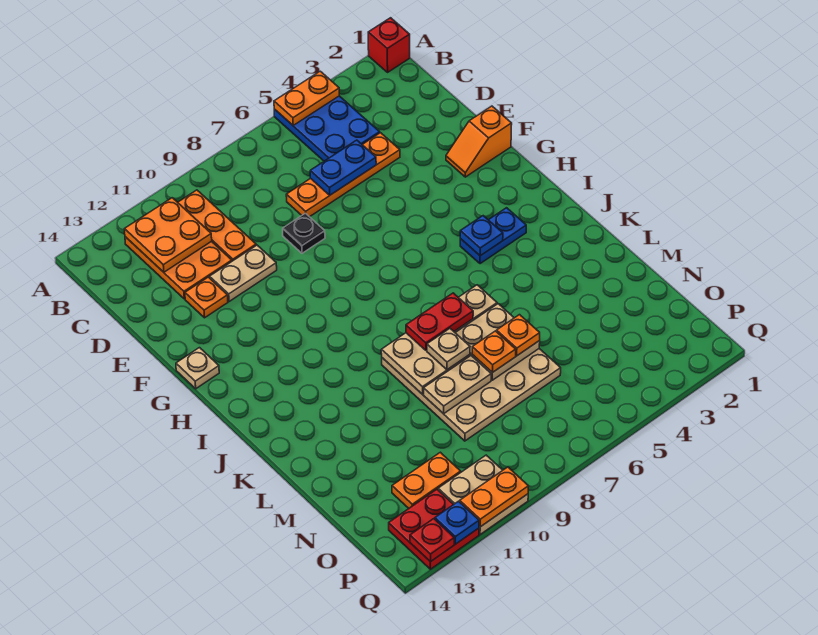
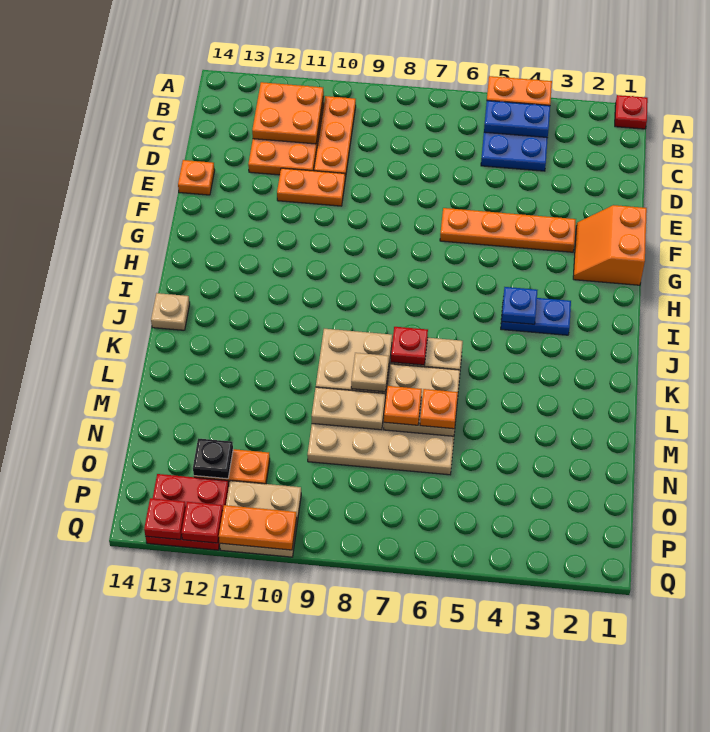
red 1x1 brick [368,18,410,72] -> red 1x1 plate [615,95,648,129]
orange 1x4 plate [286,133,400,217] -> orange 1x4 plate moved to [440,208,576,252]
blue 1x2 plate [310,140,376,195] -> blue 1x2 plate moved to [484,101,550,138]
black 1x1 plate [283,213,325,253] -> black 1x1 plate moved to [193,438,233,479]
tan 1x2 plate [210,245,277,302] -> orange 1x2 plate [277,168,345,206]
orange 1x1 plate [185,277,228,318] -> orange 1x1 plate moved to [178,160,215,195]
orange 1x2 slope [446,106,512,177] -> orange 2x2 slope [573,205,647,285]
tan 1x1 plate [176,348,219,389] -> tan 1x1 plate moved to [151,293,190,330]
red 1x2 plate [406,293,473,350] -> red 1x1 plate [391,327,428,365]
blue 1x1 plate [435,501,479,544] -> red 1x1 plate [181,502,223,543]

